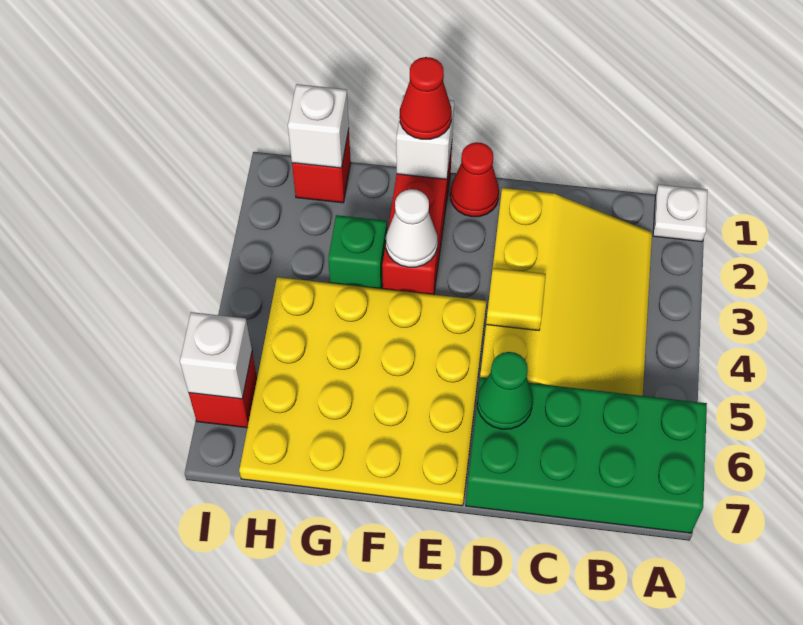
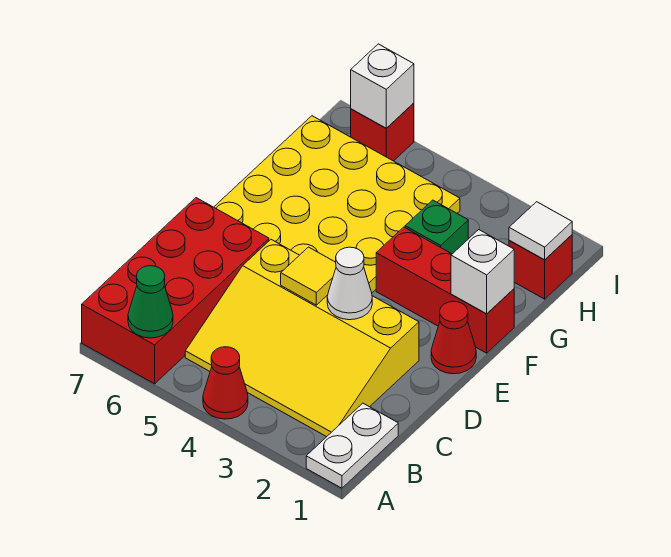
white 1x1 plate [653,185,708,242] -> white 1x2 plate [306,403,398,488]
green 2x4 brick [466,377,707,533] -> red 2x4 brick [82,198,269,384]
green 1x1 cone [477,352,533,429] -> green 1x1 cone moved to [128,266,173,338]
red 1x1 cone [400,57,452,139] -> red 1x1 cone moved to [203,347,248,419]
white 1x1 cone [386,189,438,267] -> white 1x1 cone moved to [327,247,372,320]
white 1x1 brick [288,84,349,168] -> white 1x1 tile [509,202,572,260]

